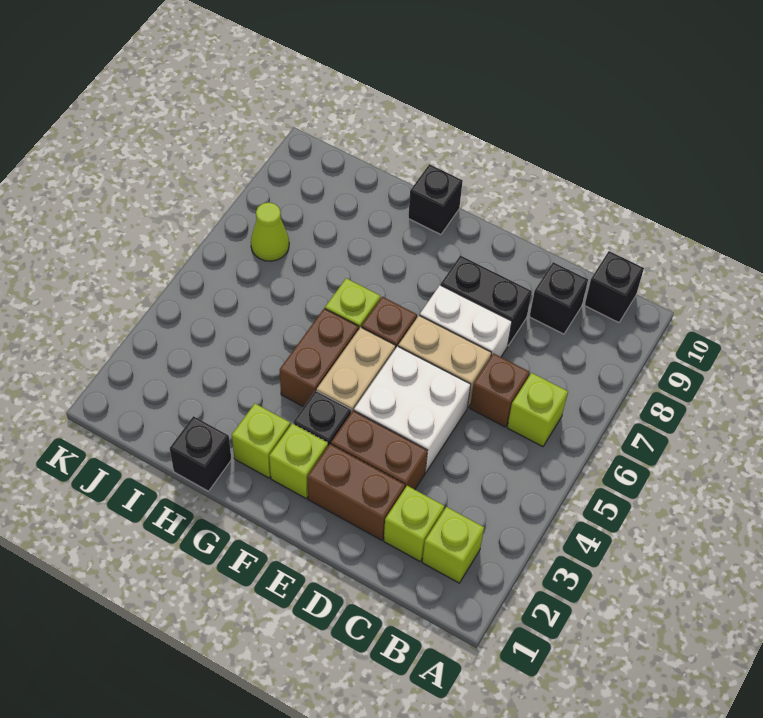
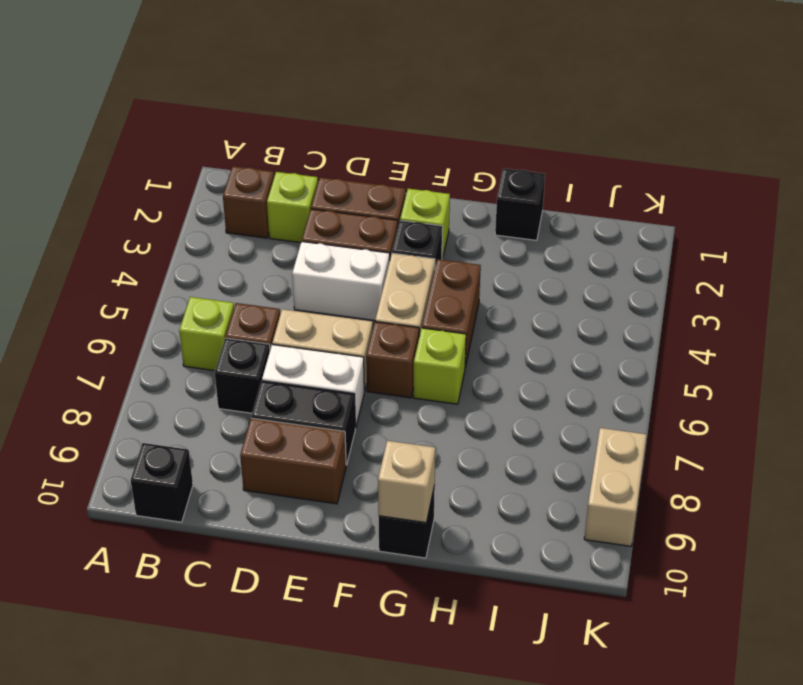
lime 1x1 brick [422,507,484,583] -> brown 1x1 brick [223,166,274,238]
black 1x1 brick [530,262,588,334] -> black 1x1 brick moved to [215,338,270,413]
white 2x2 brick [354,346,471,472] -> white 1x2 brick [292,242,390,321]
none -> brown 1x2 brick [240,418,346,504]
lime 1x1 brick [232,404,290,478] -> none
none -> tan 1x1 brick [378,441,435,523]
lime 1x1 cone [251,202,289,261] -> none
none -> tan 1x2 brick [584,428,647,546]

